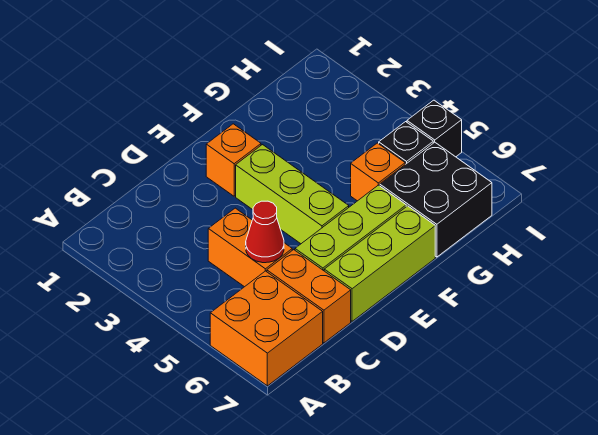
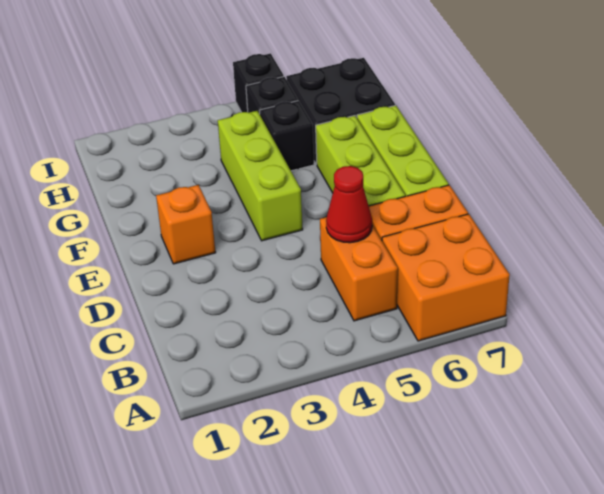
orange 1x2 brick [208,208,292,287] -> orange 1x2 brick turned to [320,217,398,321]
lime 1x3 brick [236,145,349,244] -> lime 1x3 brick turned to [218,111,303,241]
orange 1x1 brick [351,143,405,201] -> black 1x1 brick [259,101,314,171]

